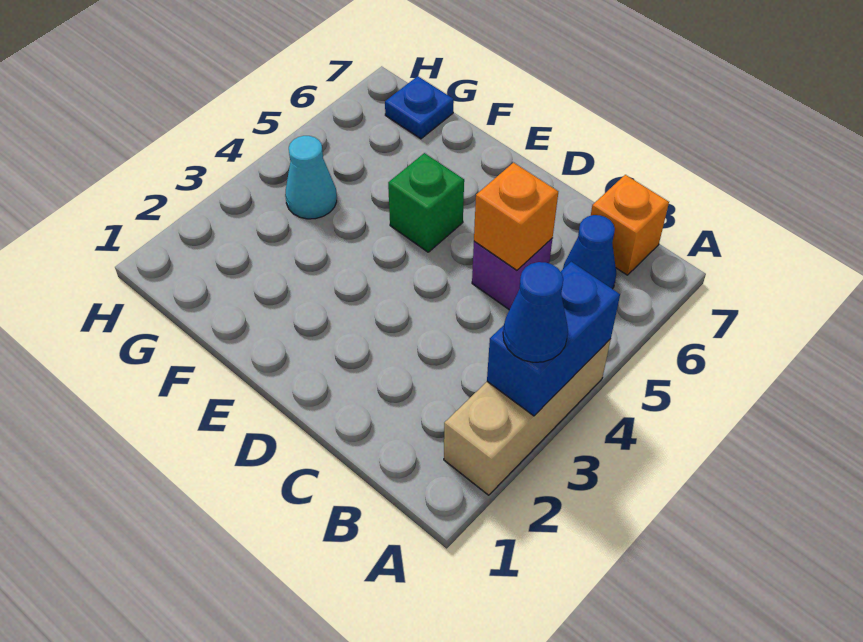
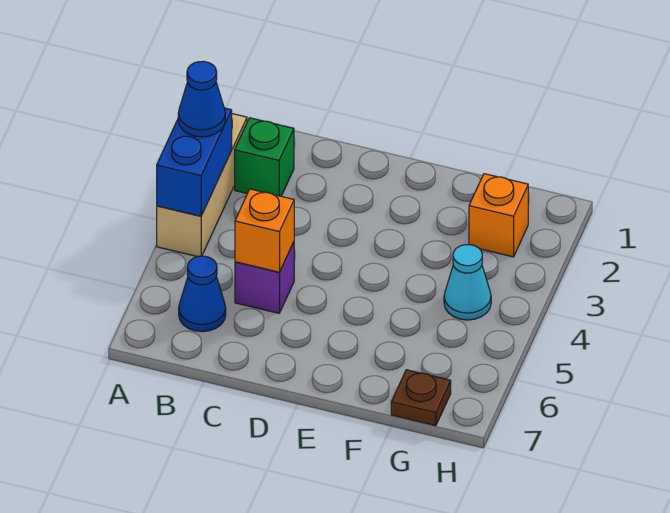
orange 1x1 brick [591,175,669,275] -> orange 1x1 brick moved to [469,174,528,257]
green 1x1 brick [388,153,464,252] -> green 1x1 brick moved to [235,118,294,196]
blue 1x1 plate [385,76,454,139] -> brown 1x1 plate [391,370,451,426]

